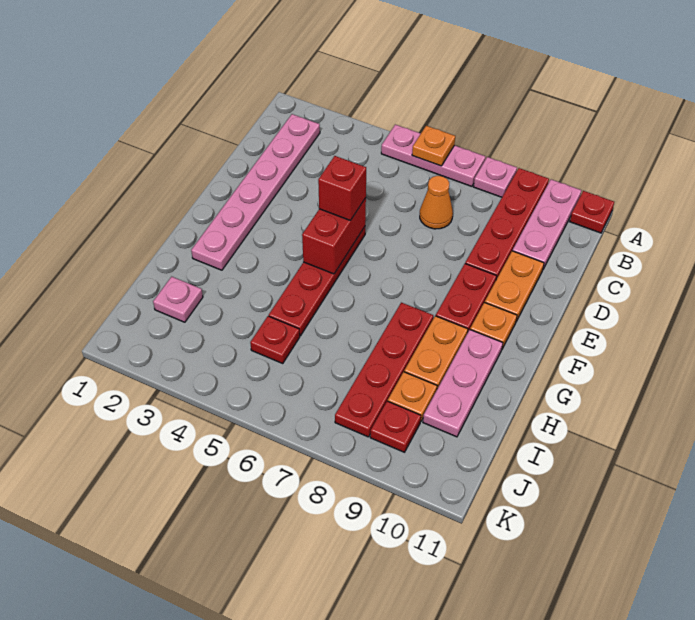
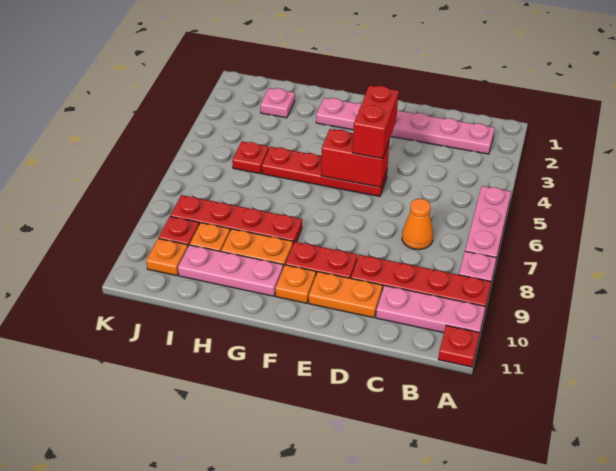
orange 1x1 plate [412,126,455,166] -> orange 1x1 plate moved to [146,238,188,276]
red 1x1 brick [318,156,366,220] -> red 1x2 brick [353,85,399,159]

